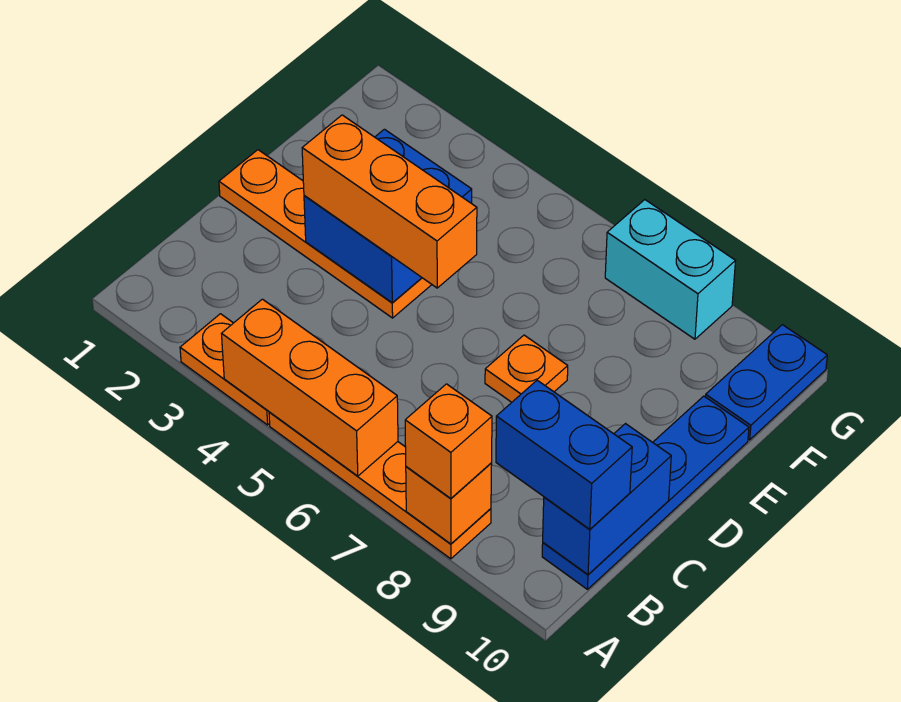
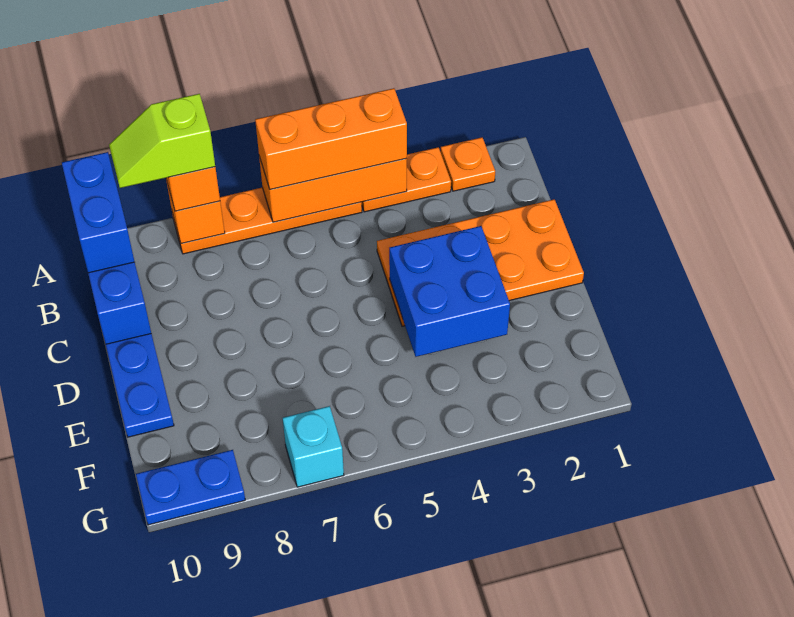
none -> lime 1x2 slope [109,94,215,188]
blue 1x2 brick [496,380,632,529] -> blue 1x2 brick turned to [62,152,134,273]
orange 1x4 plate [219,150,431,318] -> orange 2x4 plate [377,199,584,326]
orange 1x3 brick [302,115,477,288] -> orange 1x3 brick moved to [255,88,407,190]
orange 1x1 plate [485,335,568,402] -> orange 1x1 plate moved to [441,137,495,191]
blue 1x2 plate [705,325,827,440] -> blue 1x2 plate turned to [136,450,245,525]
cyan 1x2 brick [605,200,735,339] -> cyan 1x1 brick [283,406,344,487]

